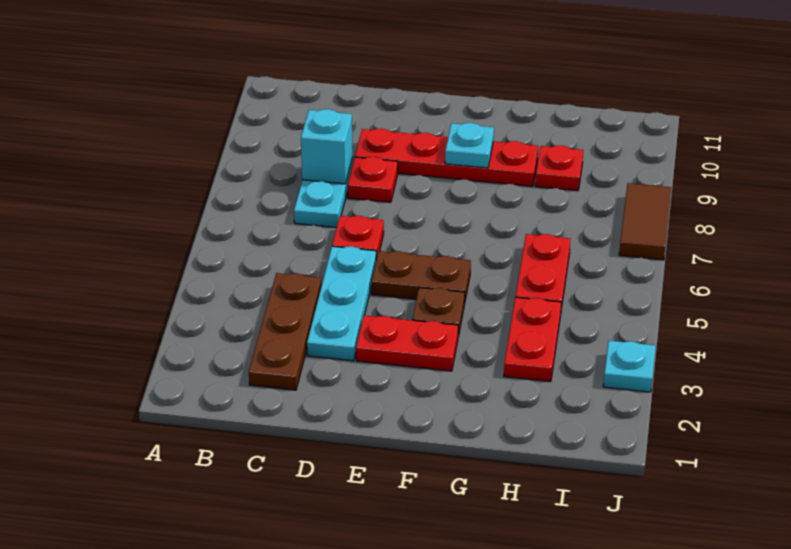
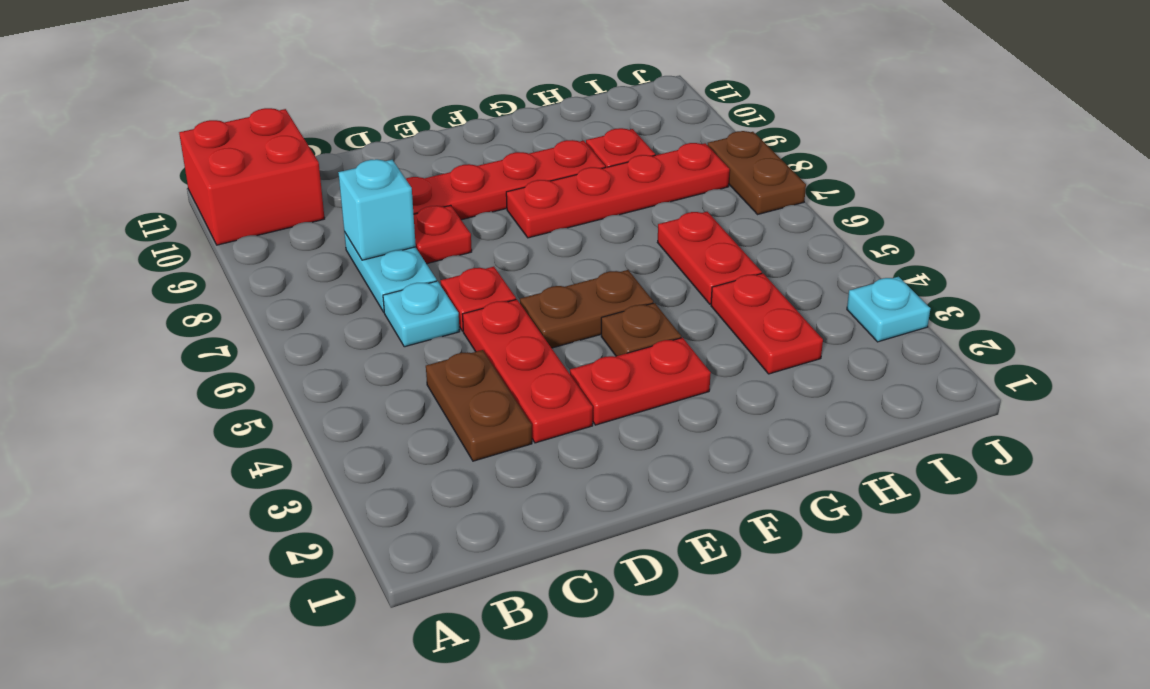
none -> red 2x2 brick [179,108,325,245]
brown 1x3 plate [249,273,322,390] -> brown 1x2 plate [426,350,532,461]
cyan 1x3 plate [307,246,376,361] -> red 1x3 plate [462,299,593,443]
none -> red 1x4 plate [506,143,730,238]
cyan 1x1 plate [445,123,494,168] -> cyan 1x1 plate moved to [383,281,460,347]
brown 1x2 tile [619,183,671,260] -> brown 1x2 plate [707,131,806,214]

